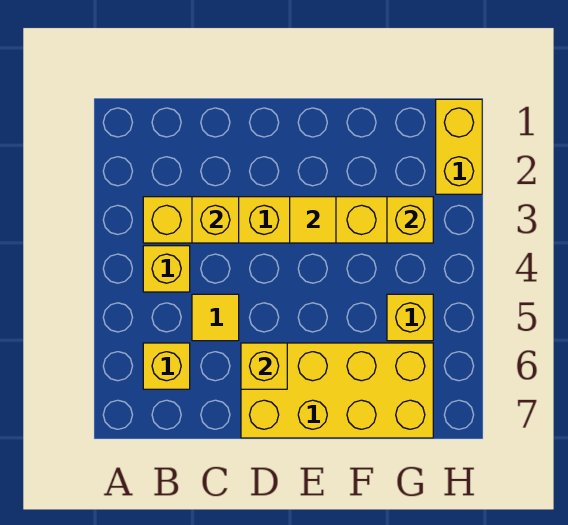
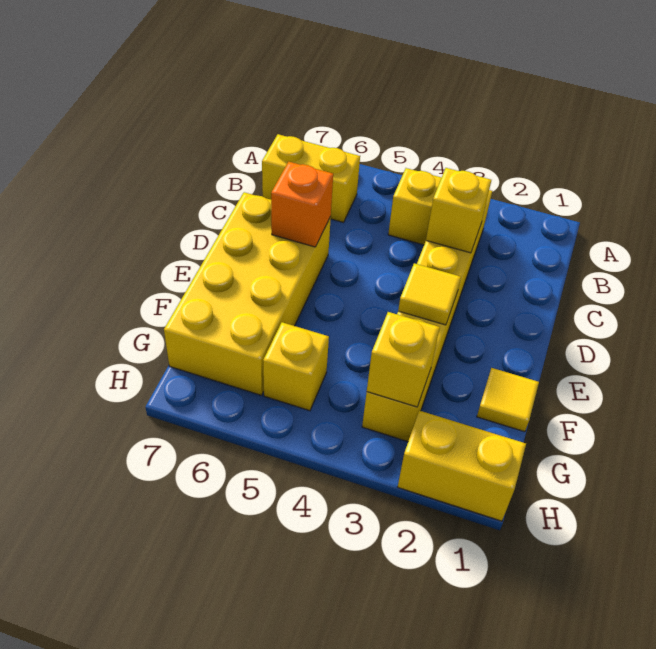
yellow 1x1 brick [143,343,190,389] -> yellow 1x2 brick [262,134,360,223]
yellow 1x1 tile [192,294,239,341] -> yellow 1x1 tile moved to [477,368,539,432]
yellow 1x1 brick [241,343,287,389] -> orange 1x1 brick [271,162,333,247]

